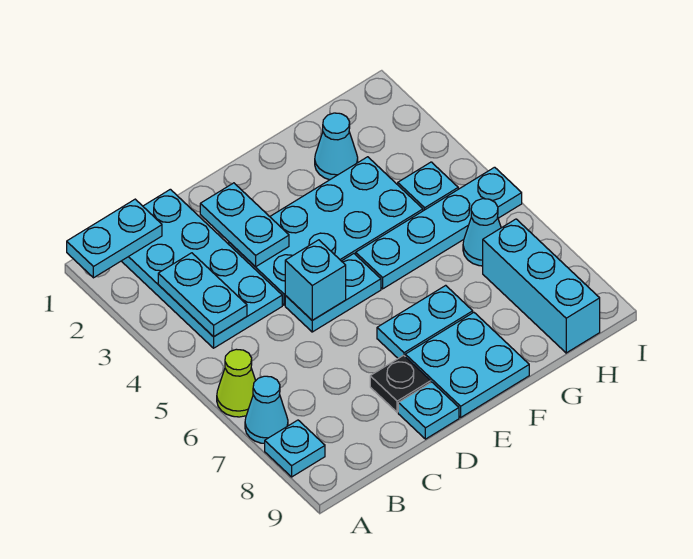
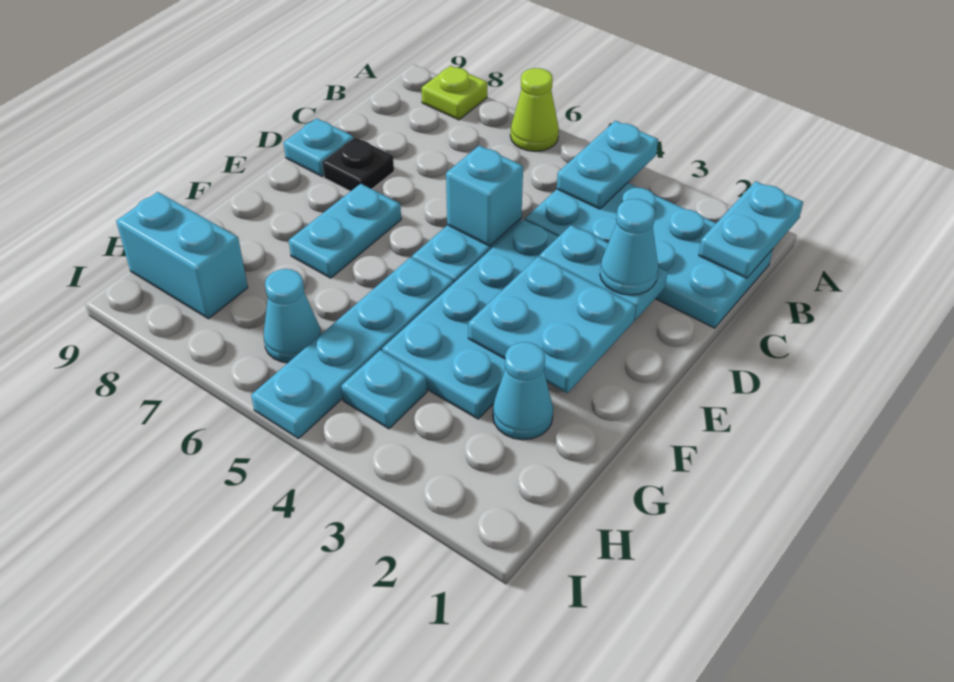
cyan 1x1 cone [245,376,288,444] -> cyan 1x1 cone moved to [600,199,658,295]
cyan 1x1 plate [265,420,325,477] -> lime 1x1 plate [422,66,487,120]
cyan 1x2 plate [158,253,247,337] -> cyan 1x2 plate turned to [557,121,658,209]
cyan 2x2 plate [405,312,529,417] -> cyan 2x2 plate moved to [468,256,636,393]
cyan 1x3 brick [483,219,600,353] -> cyan 1x2 brick [116,192,248,319]

